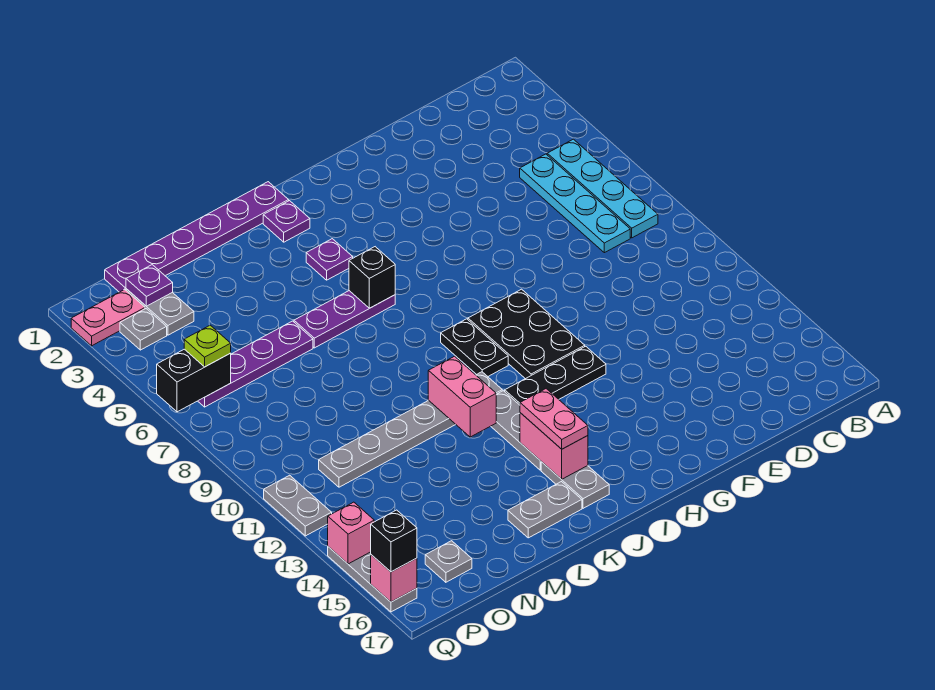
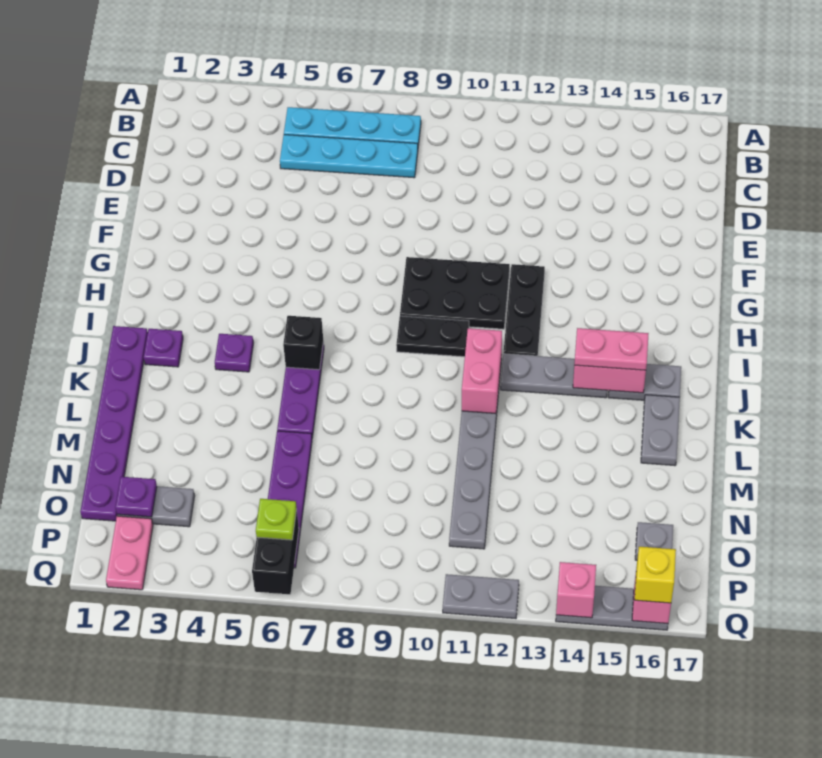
pink 1x2 brick [428,356,496,437] -> pink 1x2 brick turned to [462,328,502,413]
grey 1x1 plate [120,309,167,350] -> none
black 1x1 brick [371,510,417,572] -> yellow 1x1 brick [635,547,676,603]

